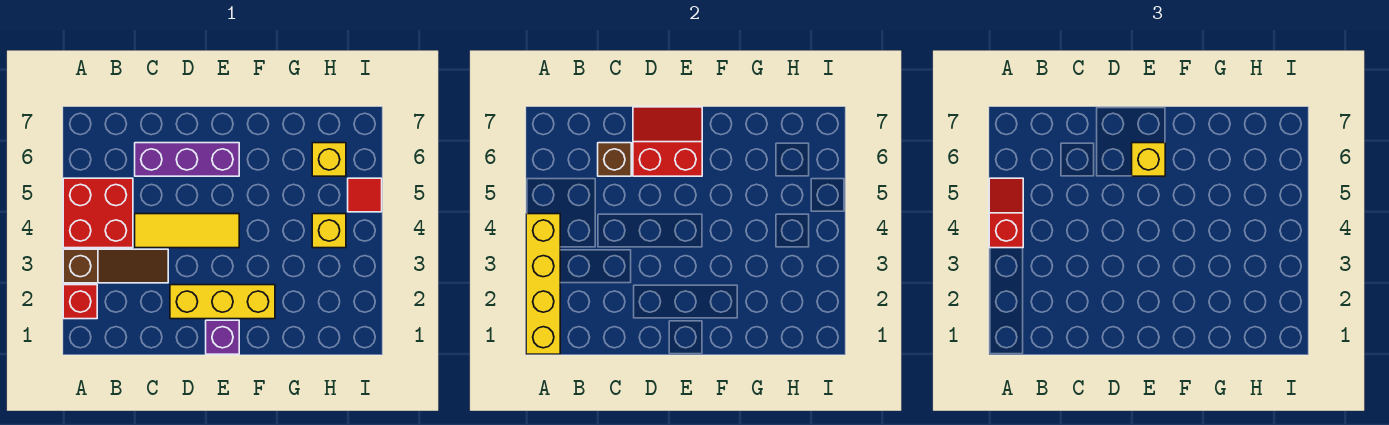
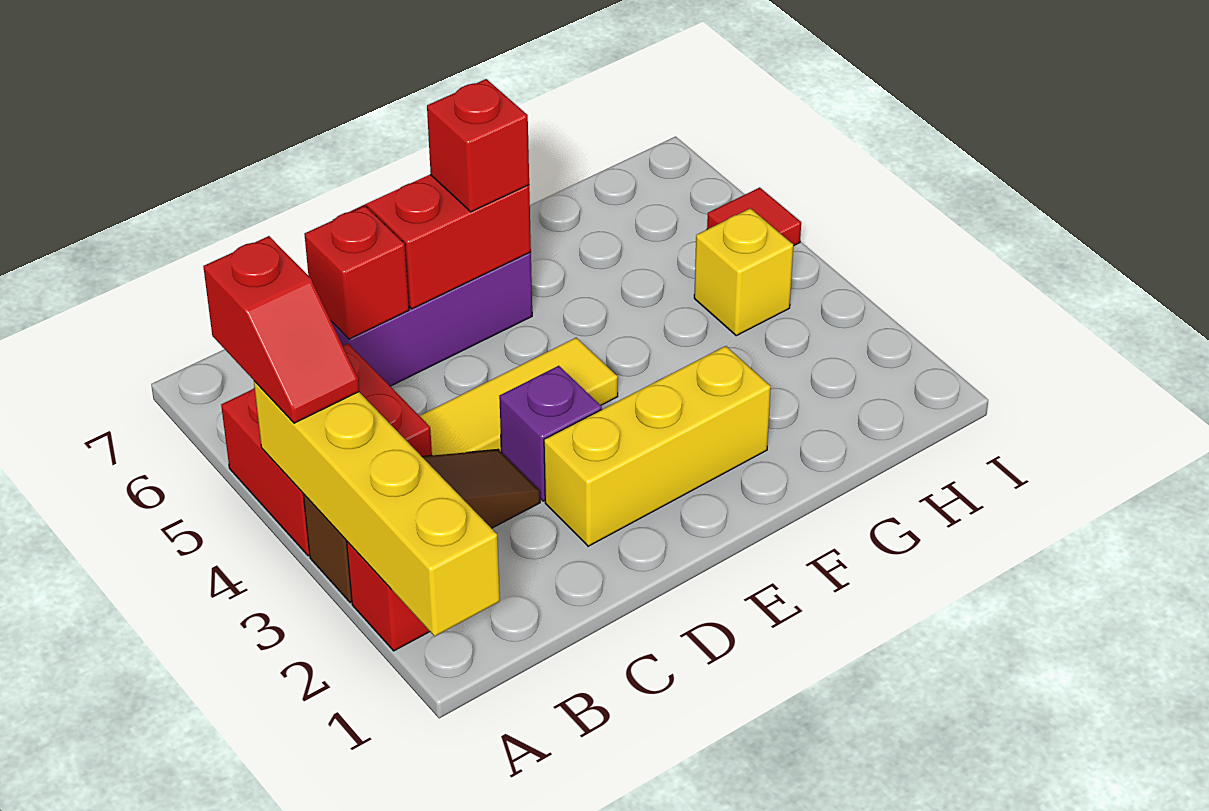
red 1x2 slope [989,178,1023,248] -> red 1x2 slope turned to [203,236,359,423]
brown 1x1 brick [598,143,631,176] -> red 1x1 brick [304,206,409,339]
purple 1x1 brick [206,320,239,354] -> purple 1x1 brick moved to [499,366,602,501]
yellow 1x1 brick [1132,143,1165,176] -> red 1x1 brick [427,79,529,212]
yellow 1x1 brick [312,143,346,176] -> none

